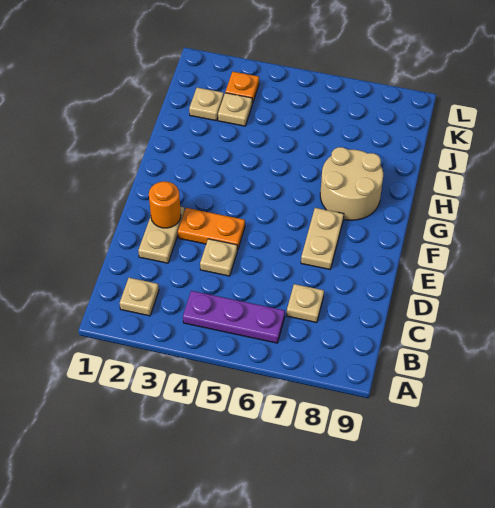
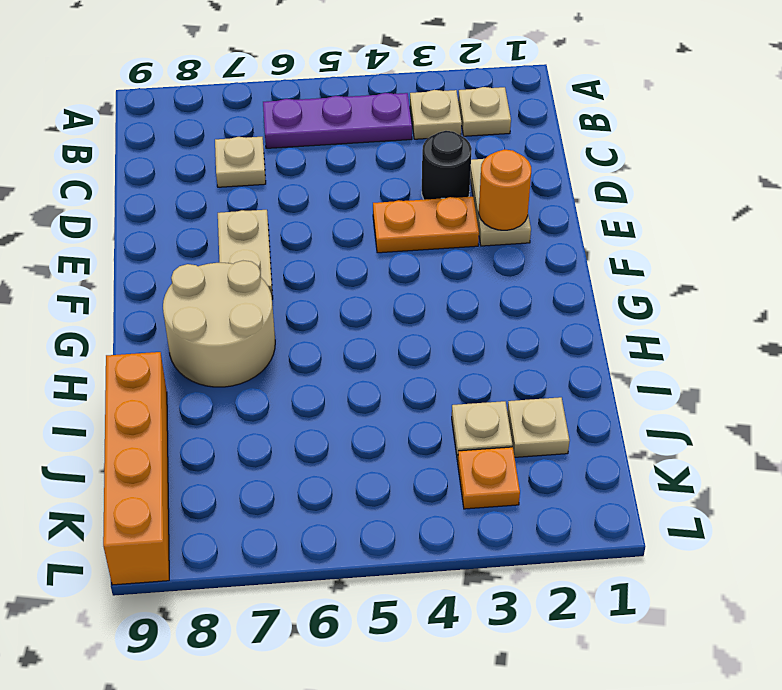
none -> black 1x1 round brick [422,131,472,200]
tan 1x1 plate [200,239,237,276] -> tan 1x1 plate moved to [410,90,462,139]
none -> orange 1x4 brick [103,352,169,585]

